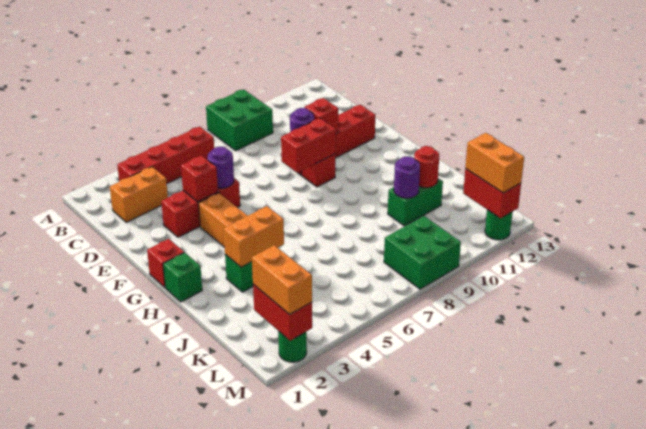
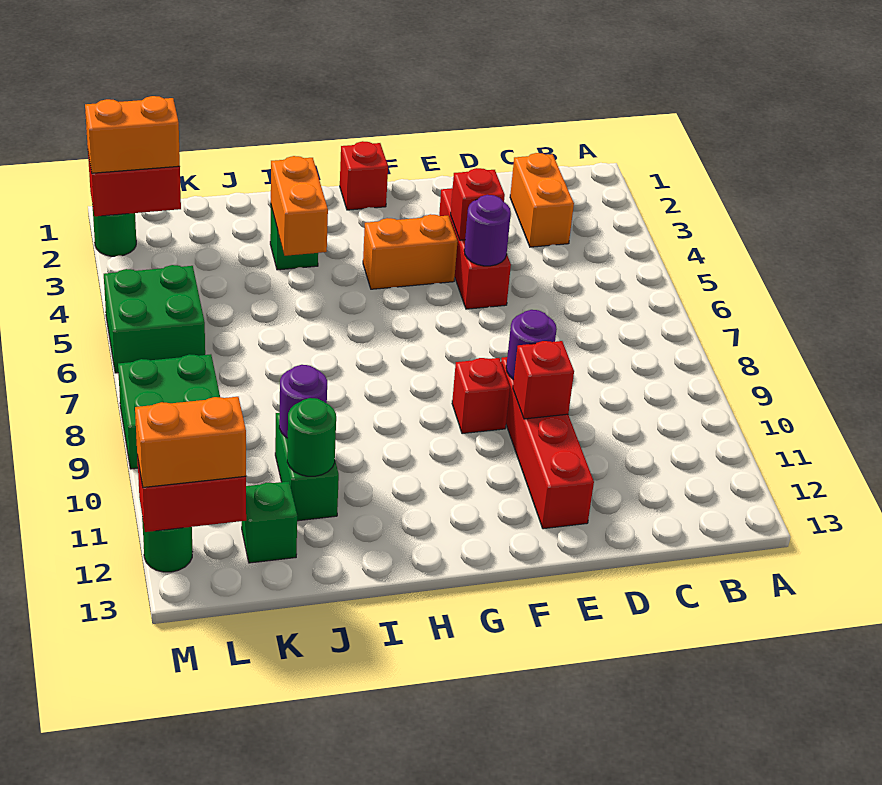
green 2x2 brick [206,89,273,150] -> green 2x2 brick moved to [104,265,205,373]
red 1x4 brick [117,127,214,183] -> none
red 1x2 brick [281,118,336,173] -> none
green 1x1 brick [163,253,202,302] -> green 1x1 brick moved to [242,481,297,563]
red 1x1 round brick [414,146,439,188] -> green 1x1 round brick [287,398,336,476]

